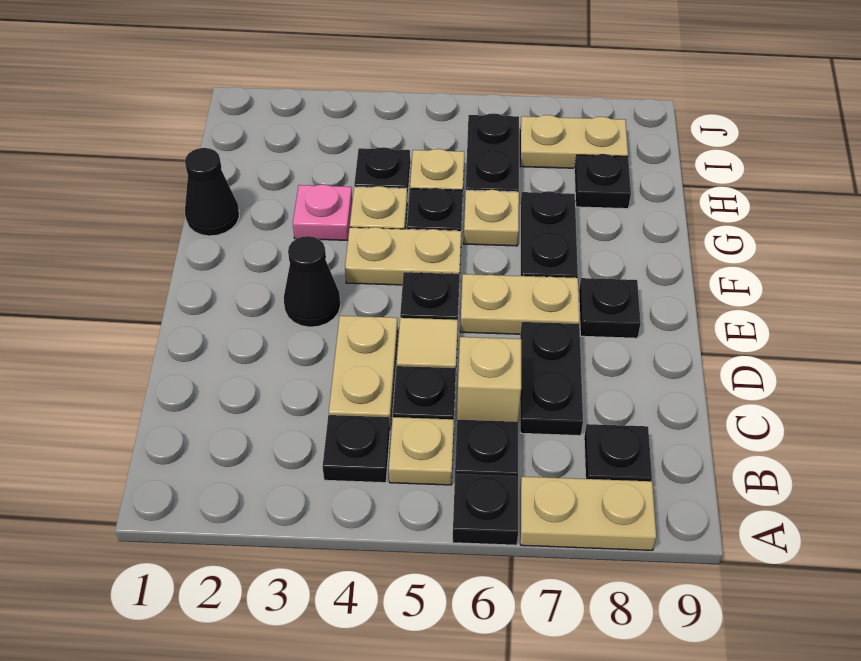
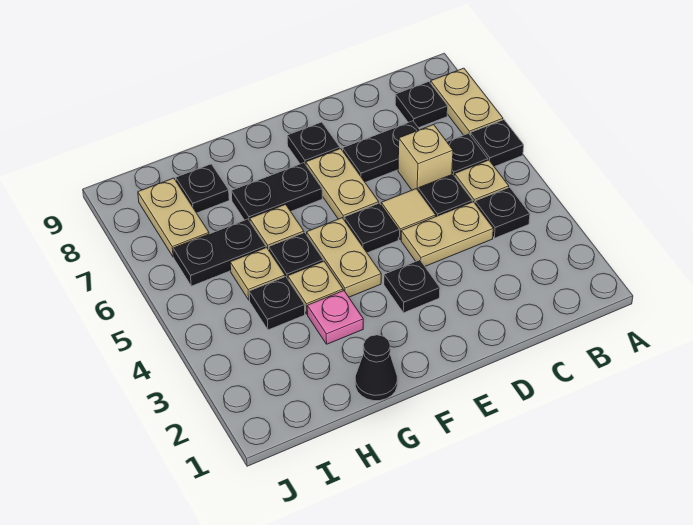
black 1x1 cone [284,236,341,327] -> black 1x1 plate [384,260,440,313]

